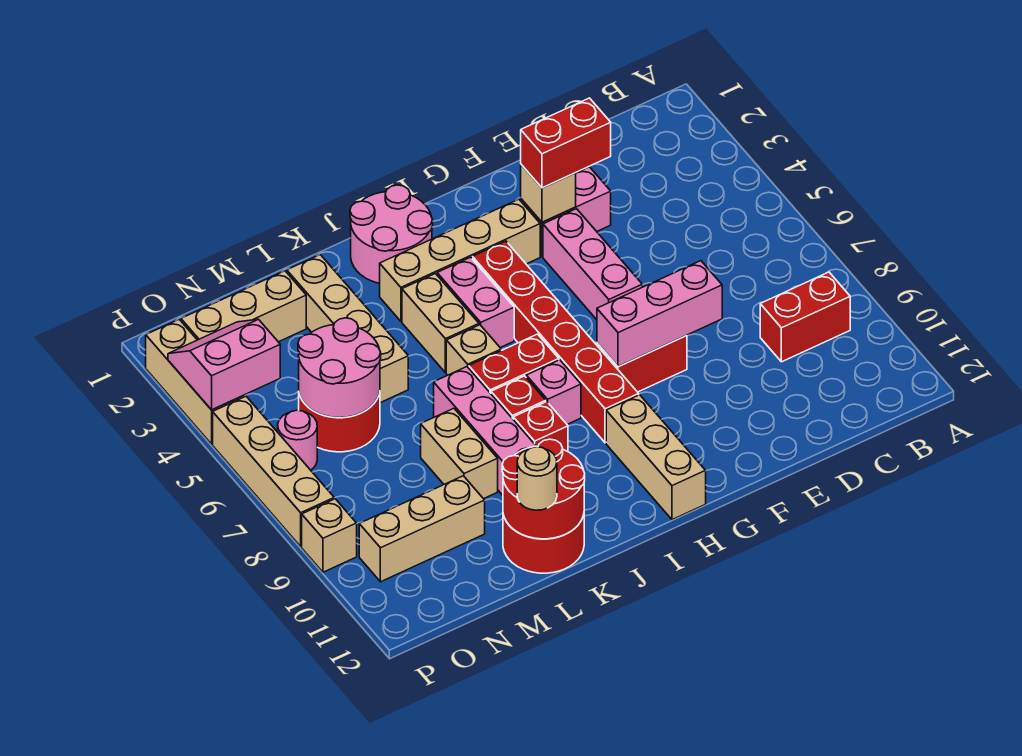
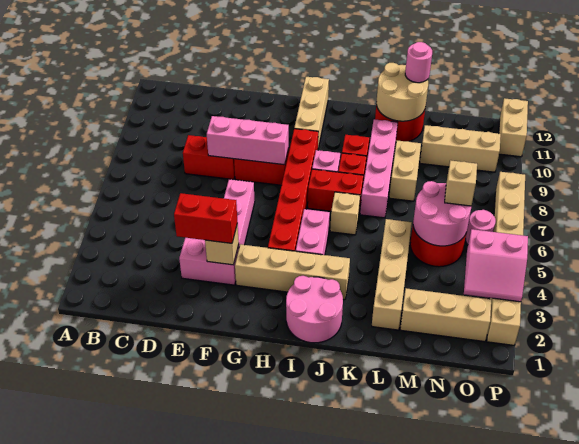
red 1x2 brick [760,272,850,362] -> red 1x2 brick moved to [183,135,235,180]
tan 1x2 brick [402,273,479,373] -> tan 1x2 brick moved to [499,98,528,157]
red 2x2 round brick [502,439,585,539] -> tan 2x2 round brick [376,63,428,121]
tan 1x1 round brick [517,447,557,510] -> pink 1x1 round brick [405,42,432,83]
tan 1x1 brick [302,499,357,572] -> tan 1x1 brick moved to [445,160,477,206]

